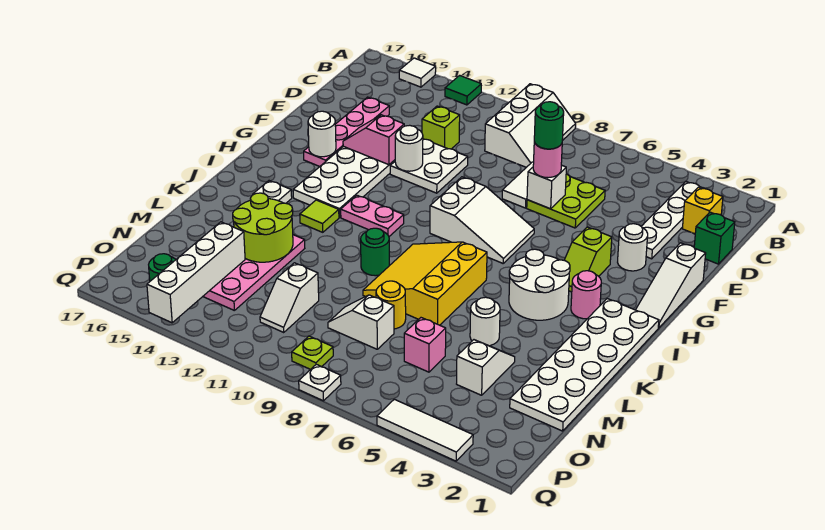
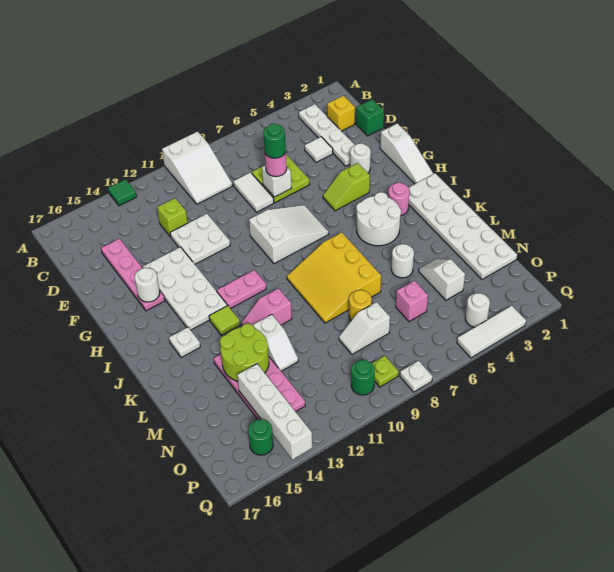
white 2x3 slope [485,84,576,167] -> white 2x3 slope turned to [162,132,232,204]
white 1x1 tile [399,58,436,87] -> white 1x1 tile moved to [305,137,333,162]
white 1x1 round brick [395,125,423,171] -> white 1x1 round brick moved to [465,293,490,327]
pink 1x2 slope [343,115,404,165] -> pink 1x2 slope moved to [241,288,292,326]
lime 1x2 slope [564,227,612,292] -> lime 1x2 slope turned to [323,163,370,211]
green 1x1 round brick [361,228,389,276] -> green 1x1 round brick moved to [351,360,375,395]
white 1x2 slope [260,263,319,333] -> white 1x2 slope moved to [253,314,298,371]

